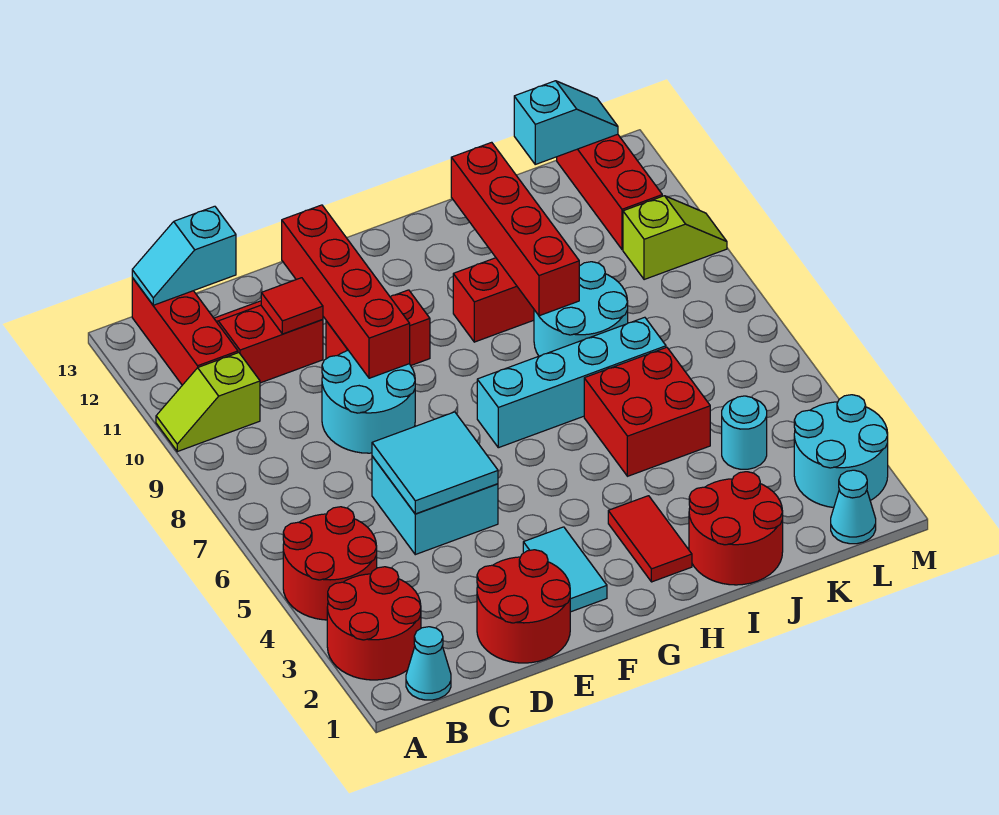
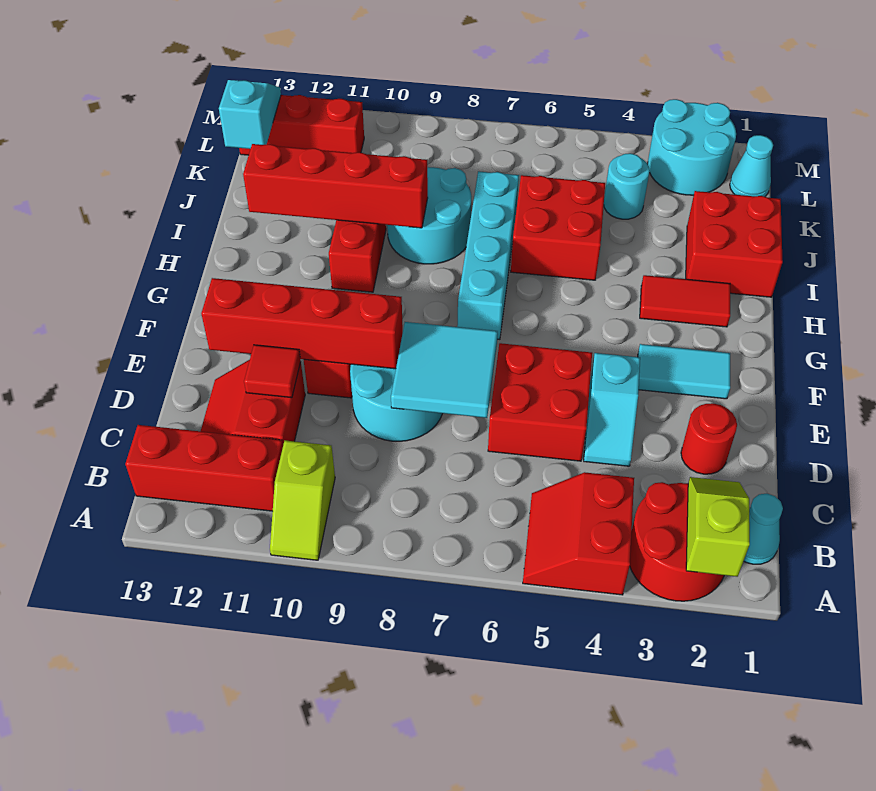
red 2x2 round brick [283,507,377,620] -> red 2x2 slope [523,472,634,595]
cyan 1x2 slope [132,206,236,305] -> cyan 1x2 slope moved to [584,353,640,466]
red 2x2 round brick [477,550,570,663] -> red 1x1 round brick [681,403,737,474]
cyan 2x2 brick [372,456,498,555] -> red 2x2 brick [488,343,592,461]
cyan 2x2 tile [372,412,498,514] -> cyan 2x2 tile moved to [391,322,498,418]
red 2x2 round brick [689,472,783,585] -> red 2x2 brick [686,191,783,297]
lime 1x2 slope [623,196,727,280] -> lime 1x2 slope moved to [686,477,750,577]

